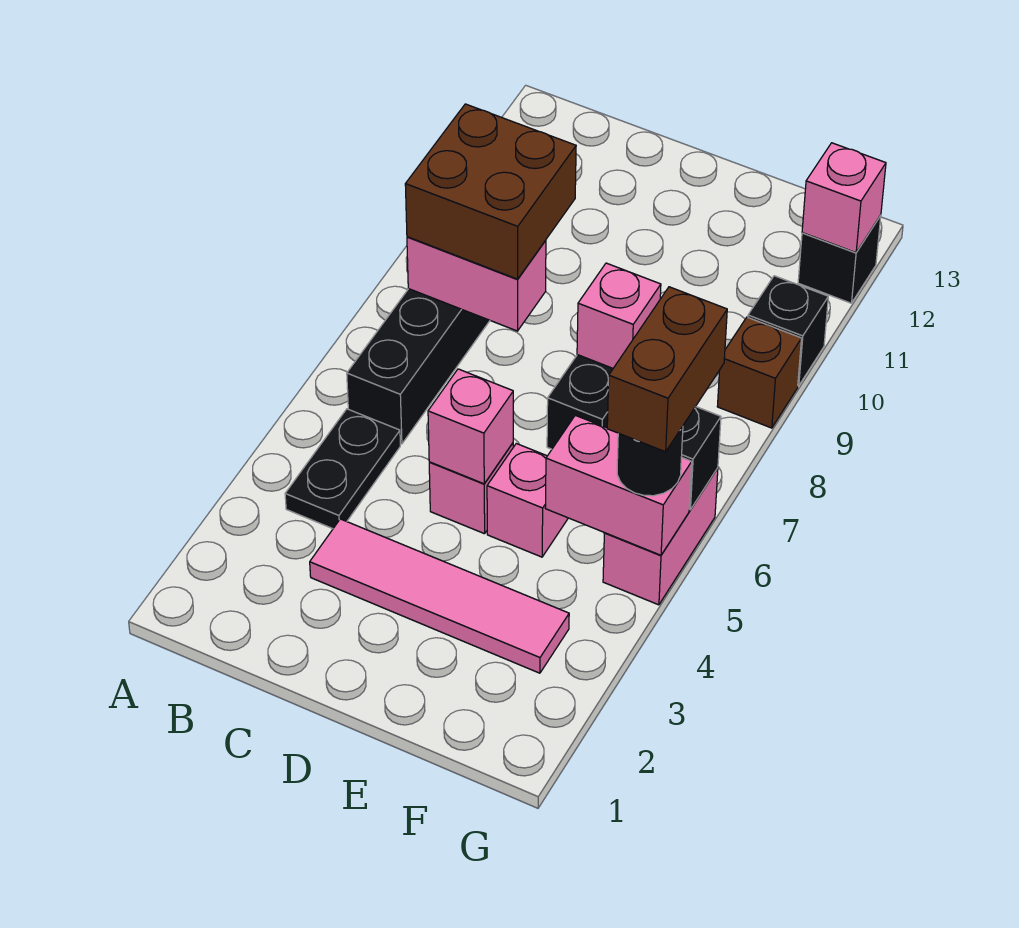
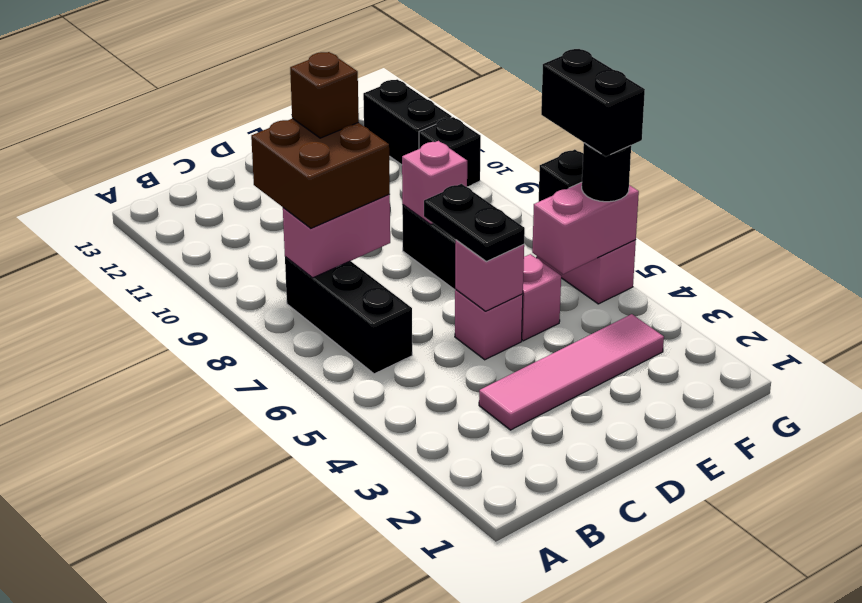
black 1x2 plate [285,409,400,529] -> black 1x2 plate moved to [424,184,525,262]
brown 1x2 brick [607,287,727,452] -> black 1x2 brick [541,49,645,156]
brown 1x1 brick [717,317,801,428] -> brown 1x1 brick moved to [290,52,359,138]
black 1x1 brick [798,215,881,303] -> black 1x2 brick [363,79,452,165]
pink 1x1 brick [802,143,886,253] -> none

